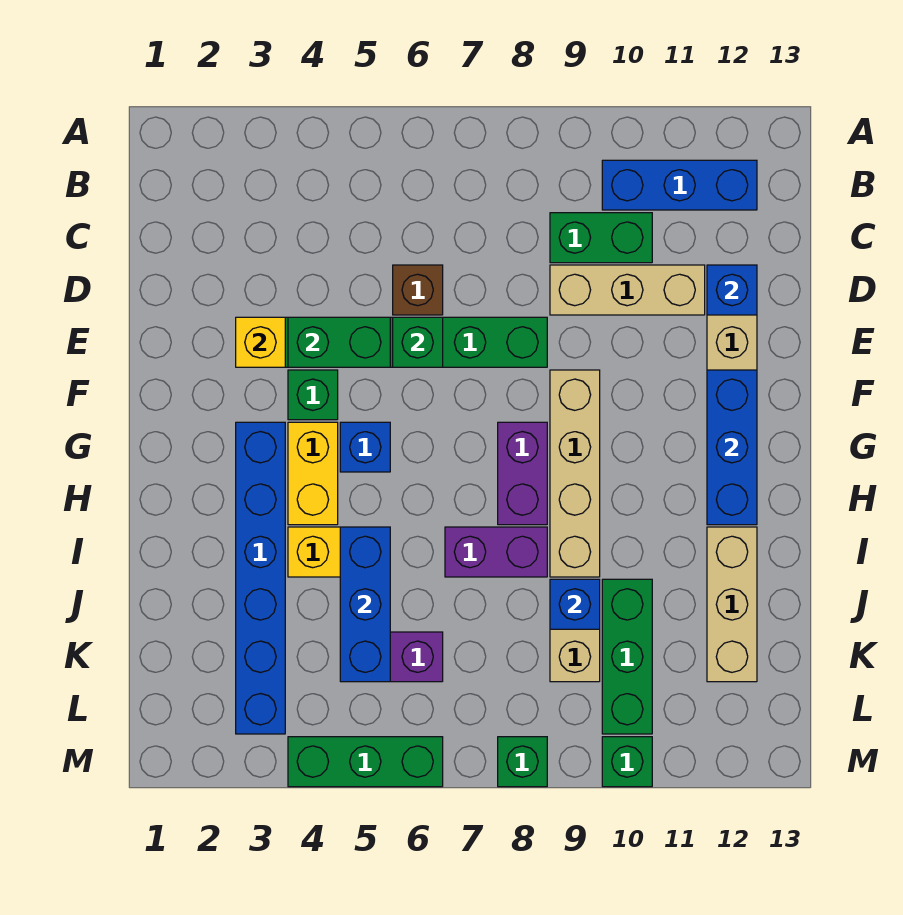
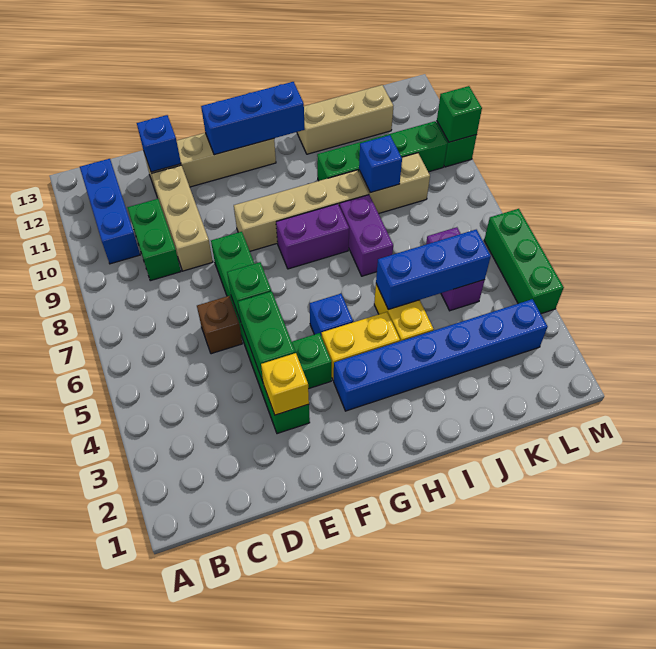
green 1x3 brick [602,579,652,734] -> green 1x4 brick [317,121,447,181]
green 1x1 brick [498,737,547,787] -> green 1x1 brick moved to [437,86,482,142]

